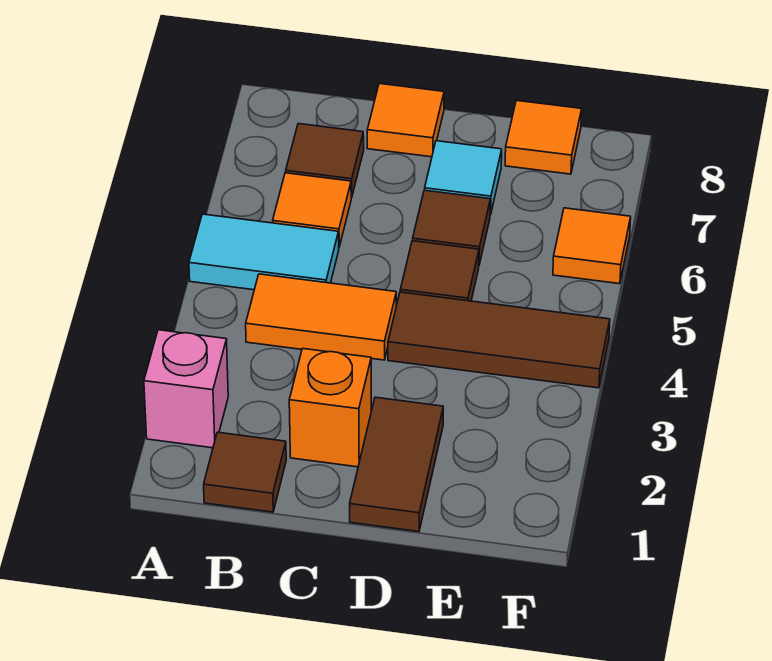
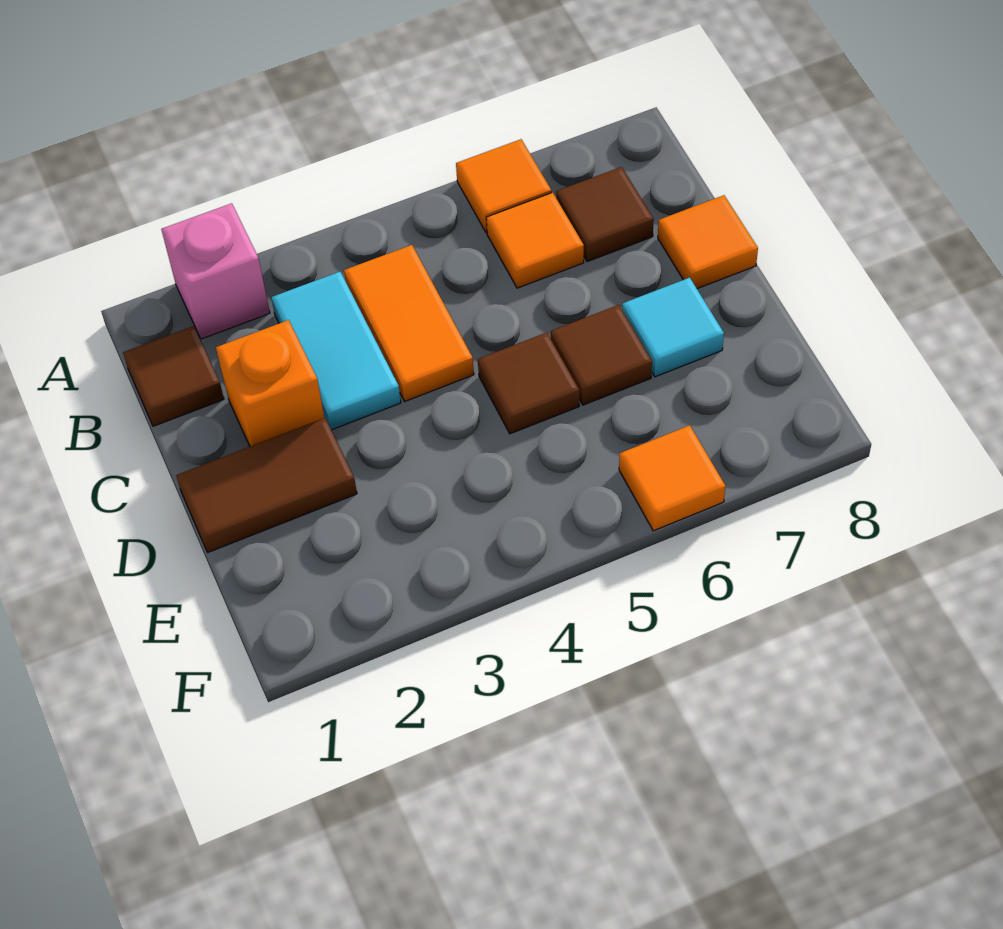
cyan 1x2 tile [189,214,339,290] -> cyan 1x2 tile moved to [271,272,401,430]
brown 1x3 tile [388,292,610,388] -> none
orange 1x1 tile [505,100,582,174] -> orange 1x1 tile moved to [456,139,551,233]

